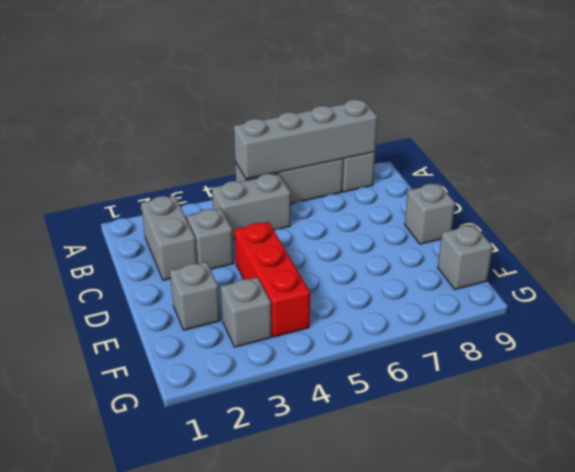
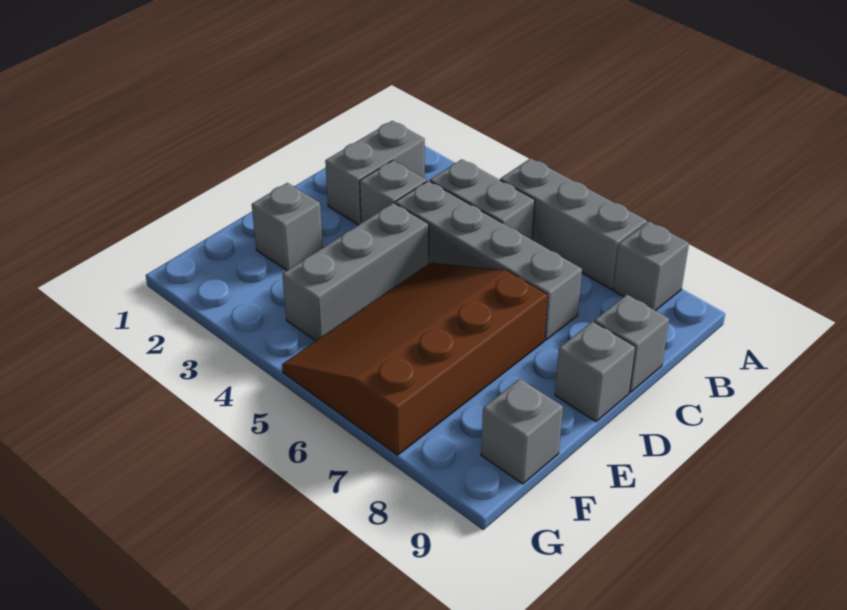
grey 1x4 brick [234,100,378,179] -> grey 1x4 brick moved to [395,181,582,340]
red 1x3 brick [234,222,310,337] -> grey 1x3 brick [282,203,429,341]
none -> brown 3x4 slope [282,263,548,455]
grey 1x1 brick [221,277,271,347] -> grey 1x1 brick moved to [594,295,669,392]

